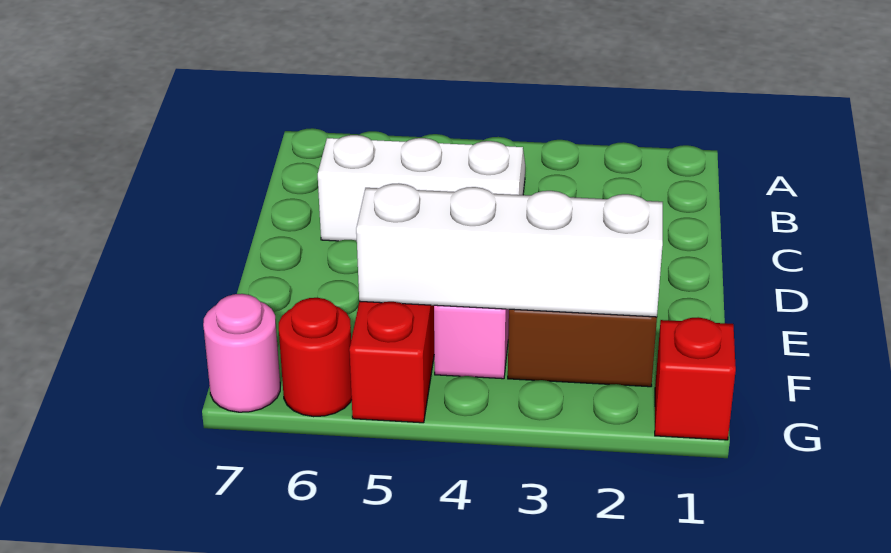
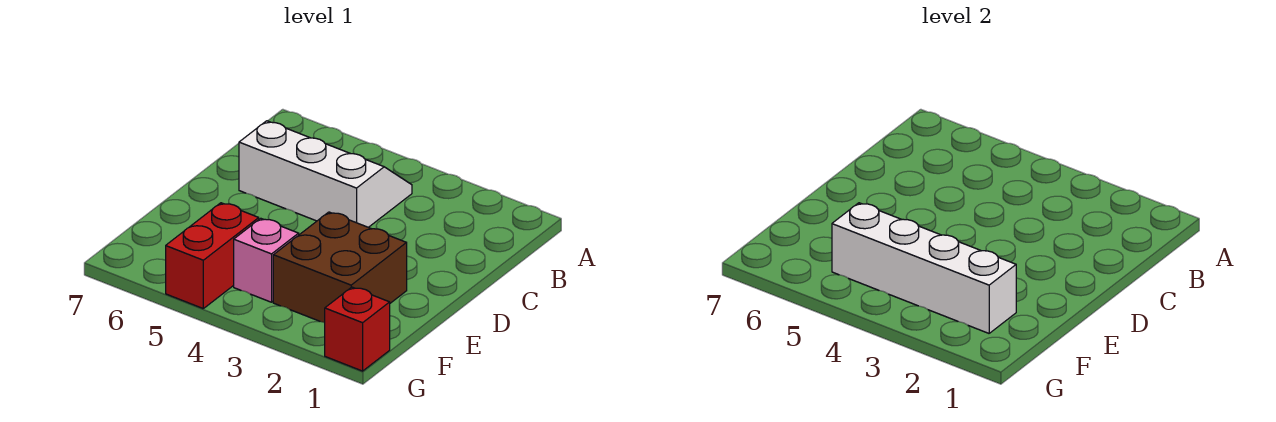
red 1x1 round brick [279,298,352,417] -> none
pink 1x1 round brick [203,294,280,412] -> none

